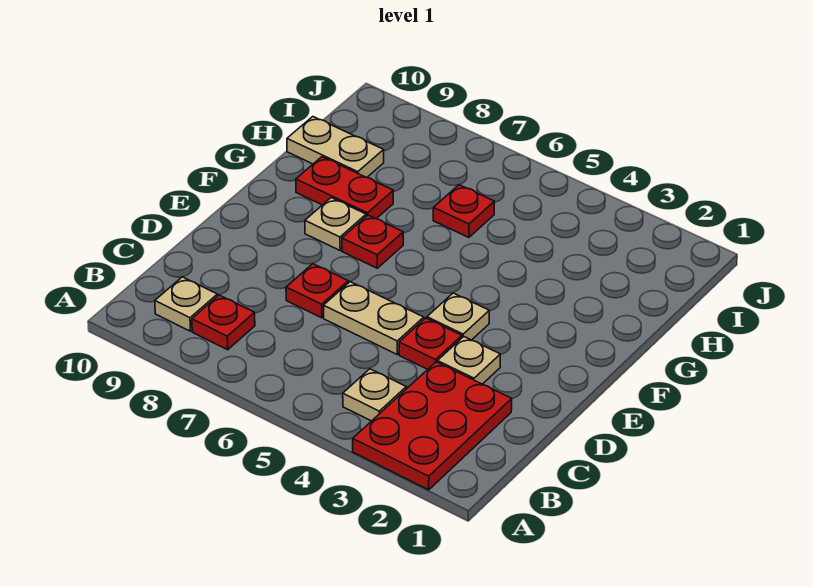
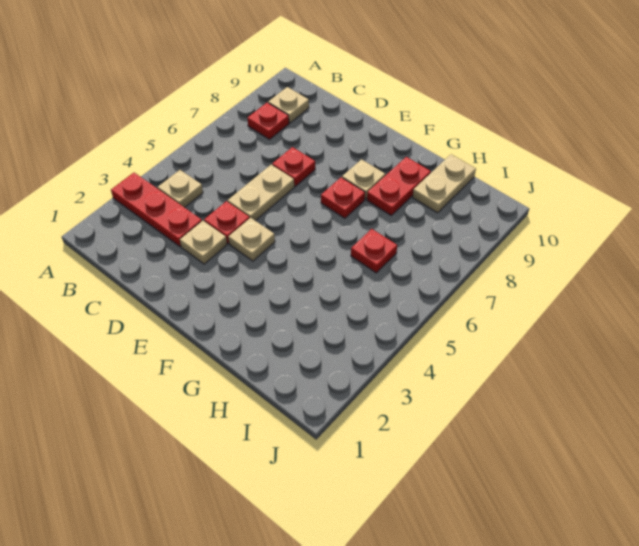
red 2x3 plate [353,362,512,490] -> red 1x3 plate [111,173,202,247]

